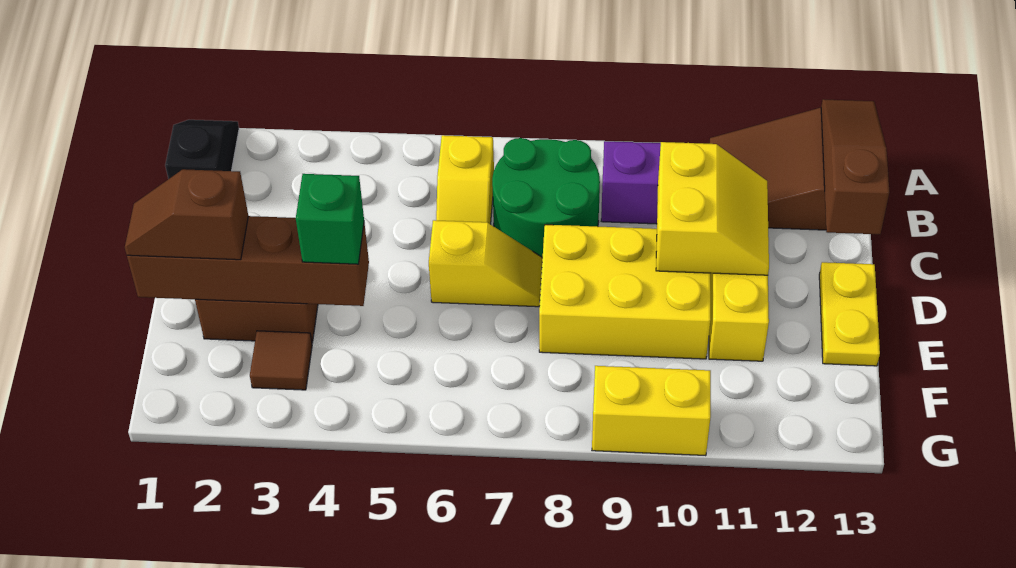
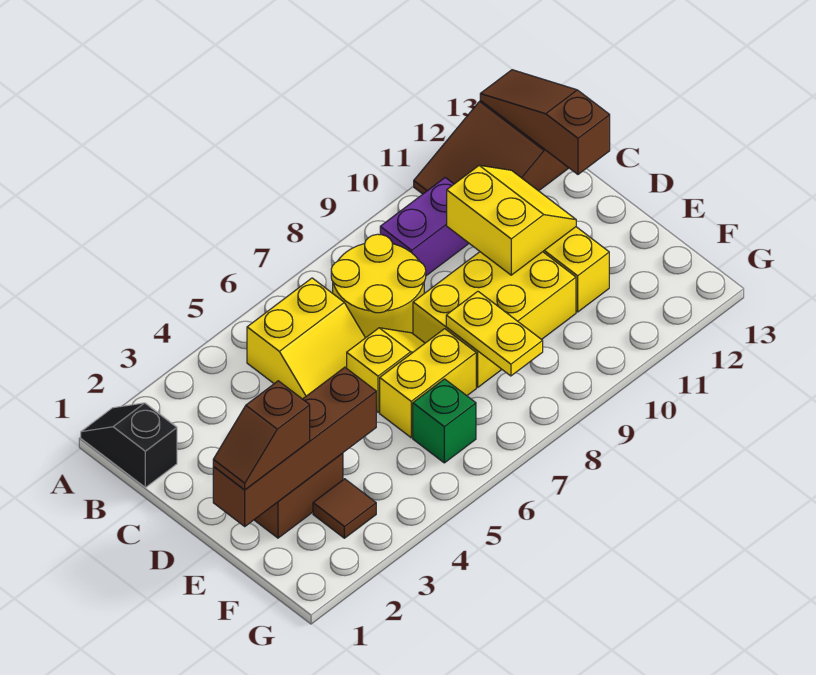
yellow 1x2 slope [436,135,494,224] -> yellow 2x2 slope [247,278,365,399]
green 2x2 round brick [492,138,600,259] -> yellow 2x2 round brick [331,234,426,338]
yellow 1x2 plate [819,262,880,366] -> yellow 1x2 plate moved to [446,291,543,376]
green 1x1 brick [296,174,364,264] -> green 1x1 brick moved to [413,379,476,463]
yellow 1x2 brick [592,366,711,456] -> yellow 1x2 brick moved to [380,329,476,438]

